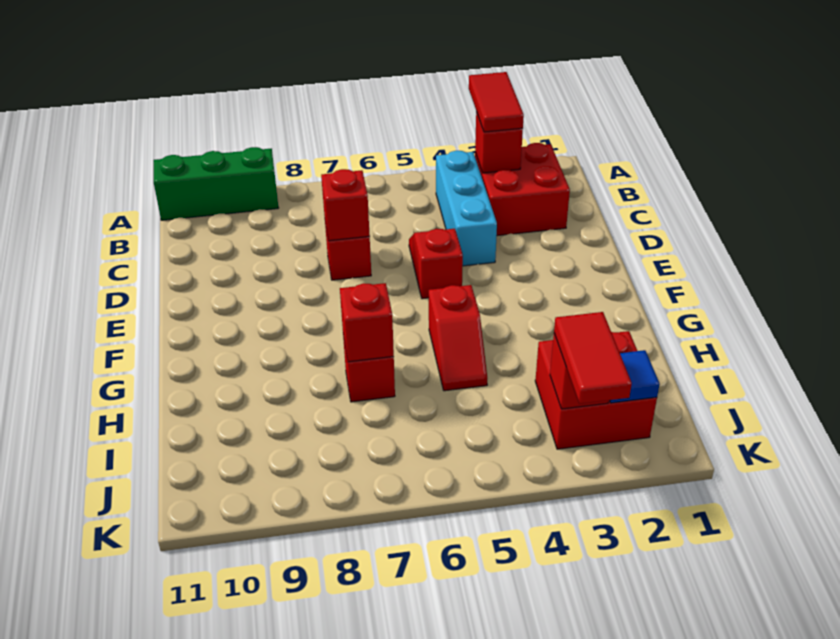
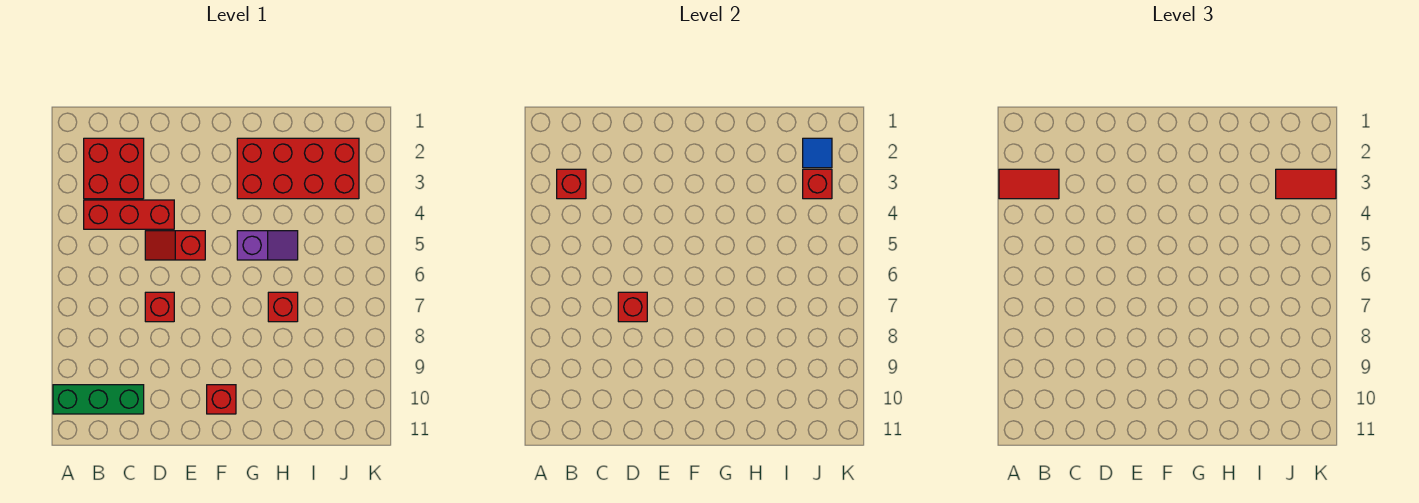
green 1x3 brick [154,147,278,220] -> green 1x3 brick turned to [53,385,144,414]
cyan 1x3 brick [436,151,497,266] -> red 1x3 brick [84,200,174,229]
red 1x2 slope [429,285,487,391] -> purple 1x2 slope [237,231,298,260]
red 1x1 brick [340,283,394,362] -> red 1x1 brick moved to [207,385,236,414]
red 2x2 brick [535,331,657,449] -> red 2x4 brick [237,138,359,199]

